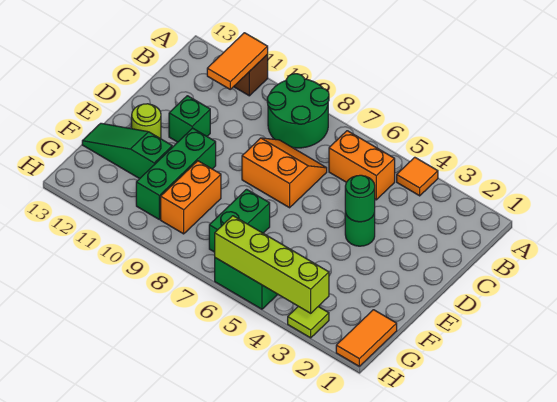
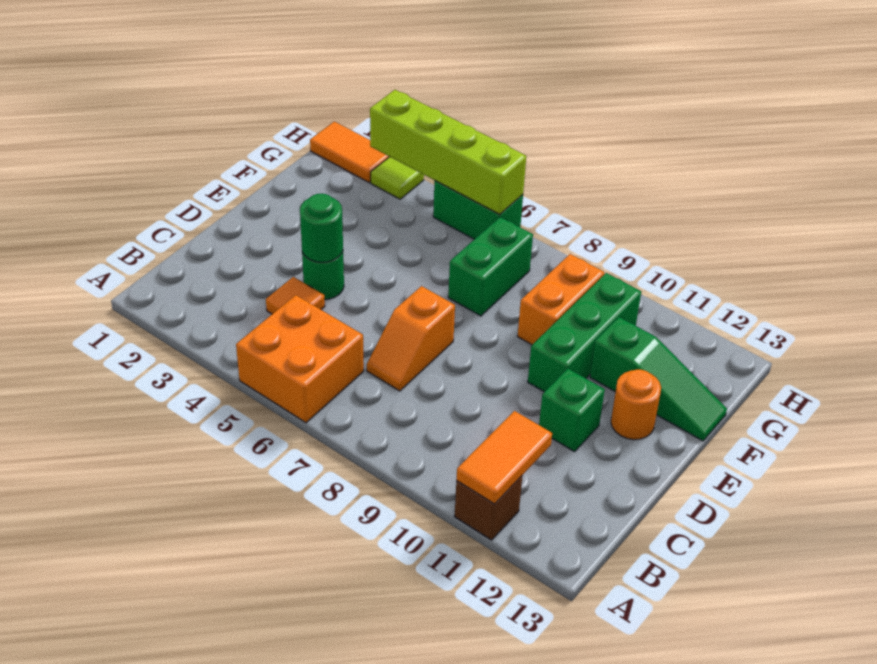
orange 1x1 tile [397,157,438,196] -> orange 1x1 tile moved to [266,277,325,314]
green 2x2 round brick [267,74,329,148] -> none
orange 1x2 brick [329,131,395,200] -> orange 2x2 brick [236,295,364,423]
orange 2x2 slope [242,138,327,208] -> orange 1x2 slope [367,286,455,391]
lime 1x1 round brick [132,104,161,139] -> orange 1x1 round brick [611,369,661,440]
orange 1x2 tile [336,310,397,366] -> orange 1x2 tile turned to [310,122,389,182]

